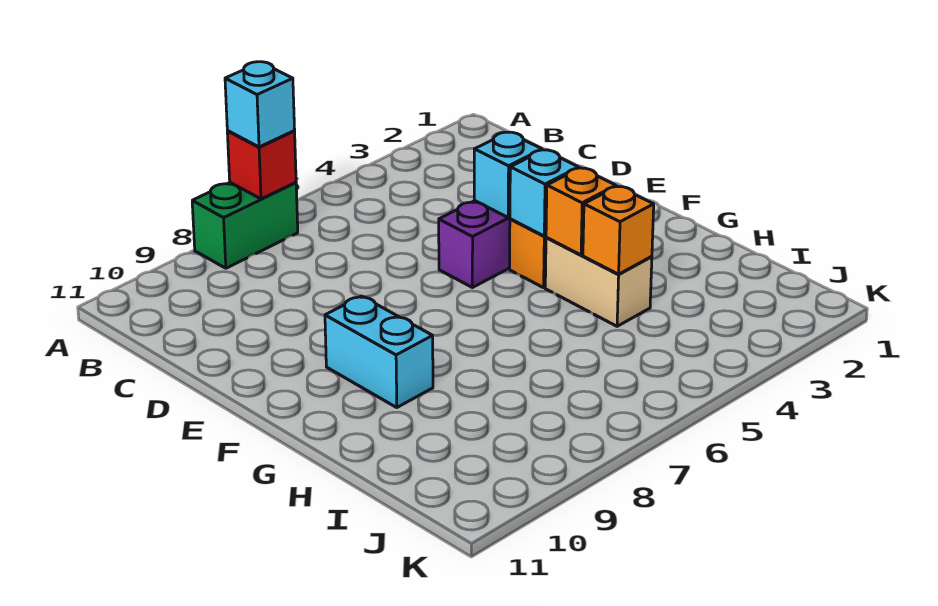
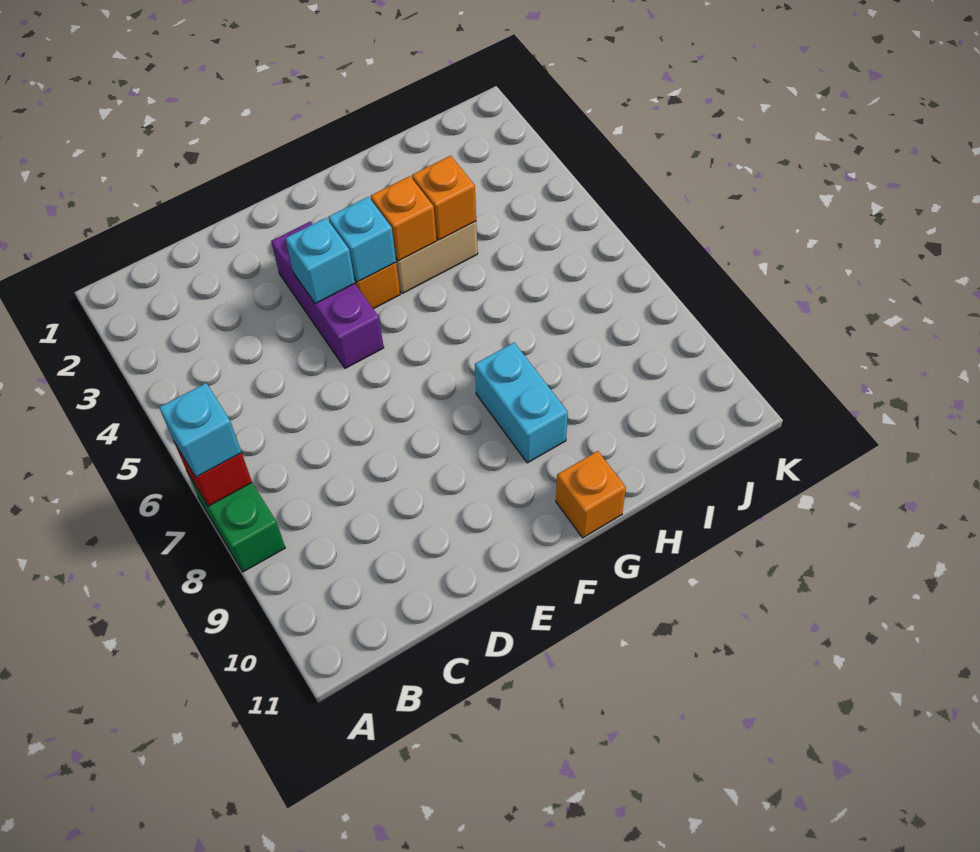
cyan 1x2 brick [325,296,433,408] -> cyan 1x2 brick turned to [475,343,568,463]
none -> orange 1x1 brick [556,451,626,538]

